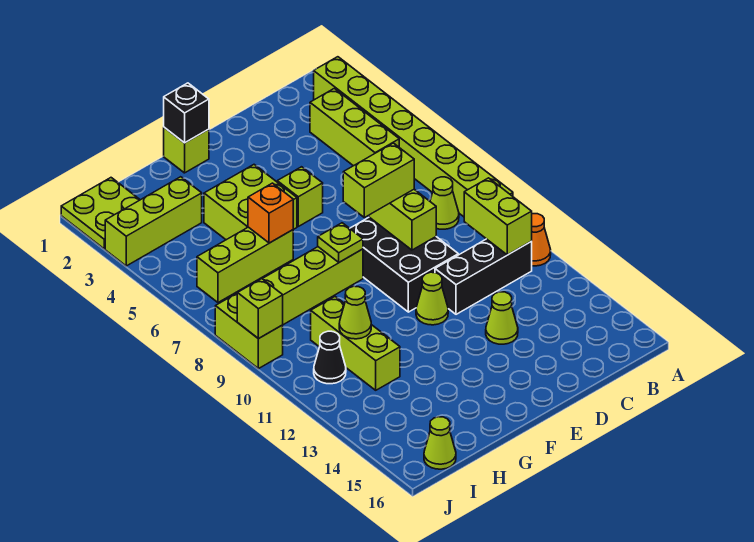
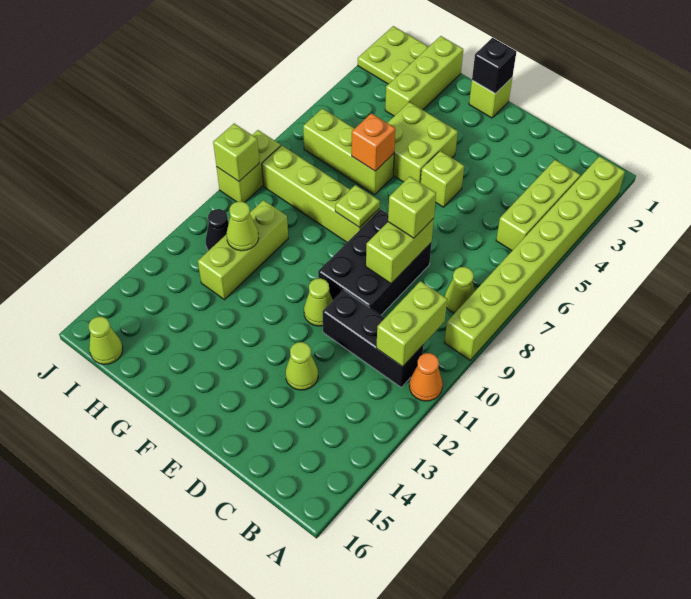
lime 1x2 brick [343,143,414,218] -> lime 1x1 brick [388,177,436,238]
lime 1x3 brick [105,177,202,266] -> lime 1x3 brick turned to [385,36,463,116]

